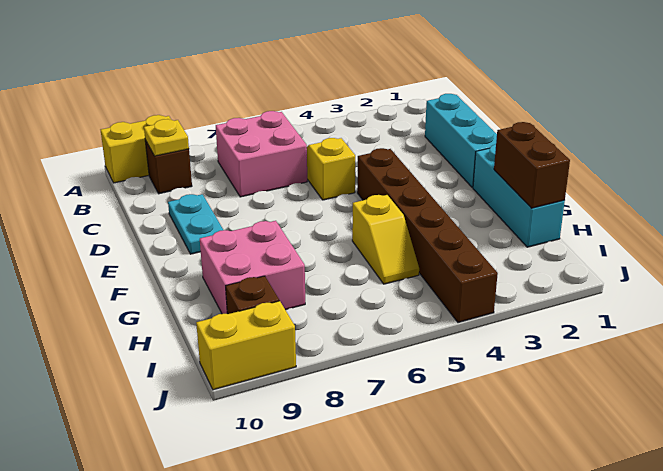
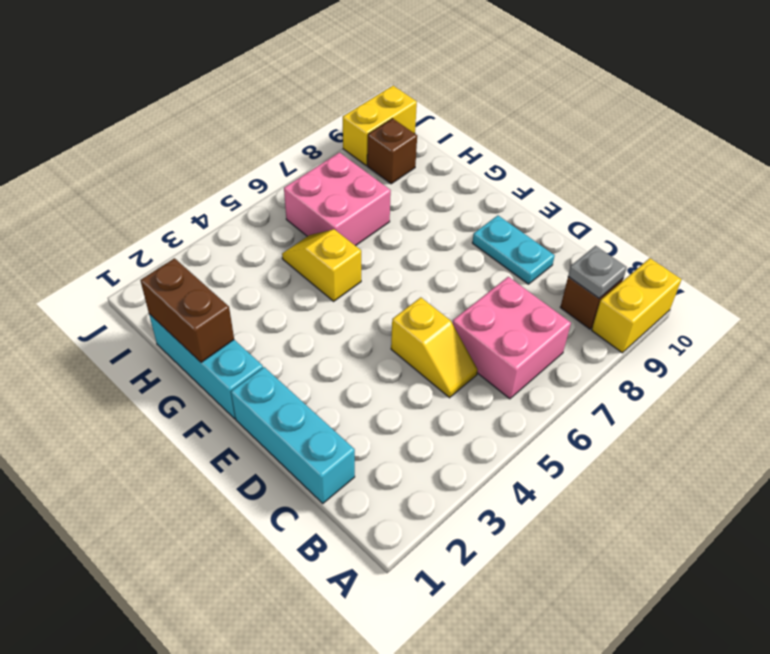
yellow 1x1 plate [144,119,189,156] -> grey 1x1 plate [568,246,627,298]
brown 1x6 brick [357,148,498,323] -> none
pink 2x2 brick [200,221,305,314] -> pink 2x2 brick moved to [284,152,391,246]

